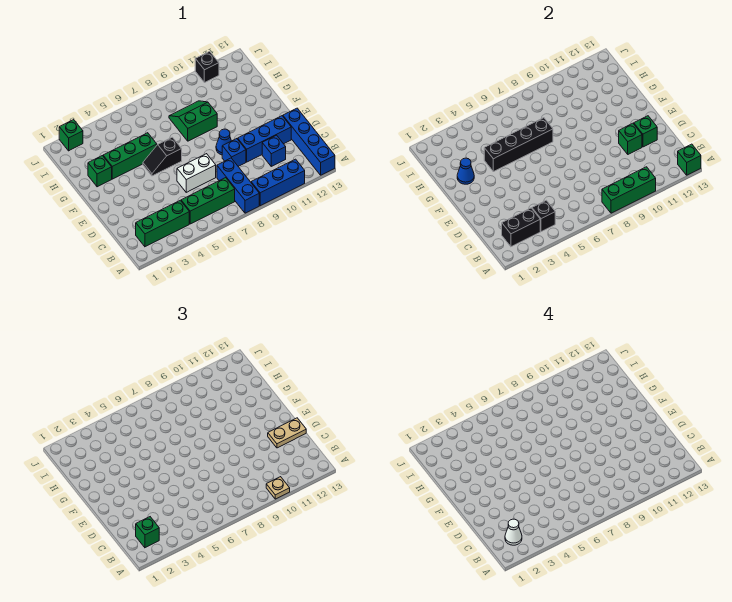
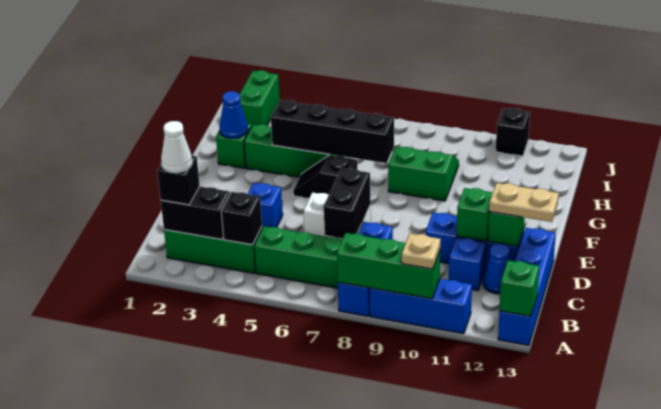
green 1x1 brick [136,517,159,548] -> black 1x1 brick [157,156,200,205]
none -> black 1x2 brick [324,168,370,238]
blue 1x1 brick [222,139,246,166] -> blue 1x1 brick moved to [248,183,283,228]
blue 1x1 cone [216,129,231,155] -> blue 1x1 cone moved to [483,243,510,294]
green 1x1 brick [59,120,83,151] -> green 1x2 brick [240,70,280,125]

